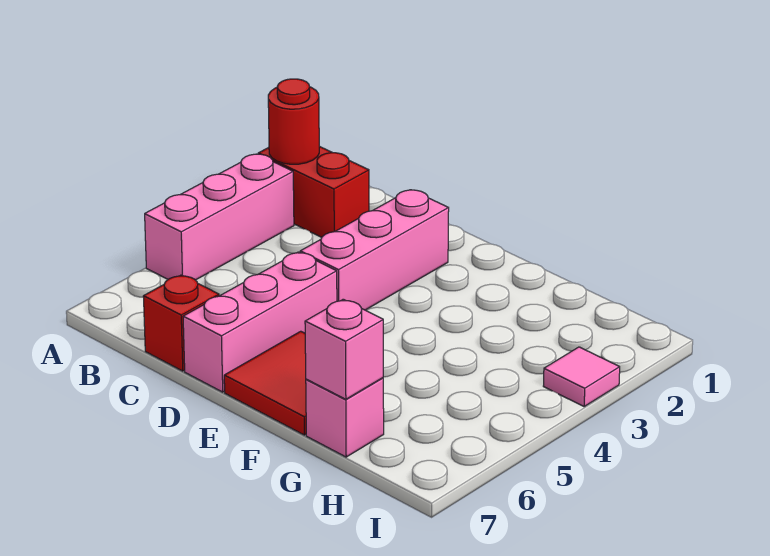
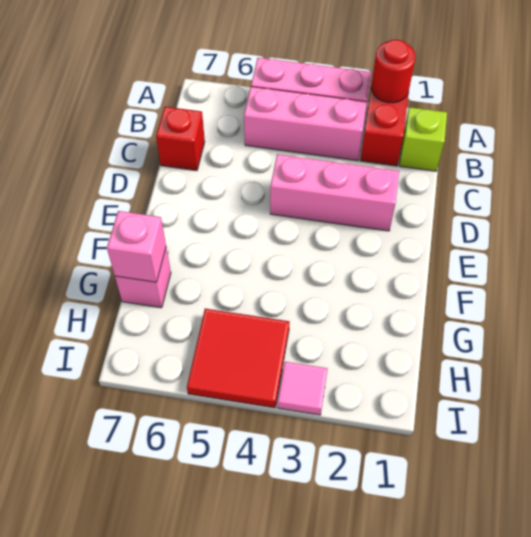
none -> lime 1x1 brick [399,107,447,171]
pink 1x3 brick [183,252,337,392] -> pink 1x3 brick moved to [244,87,367,161]
red 2x2 tile [224,331,306,435] -> red 2x2 tile moved to [187,309,290,408]

